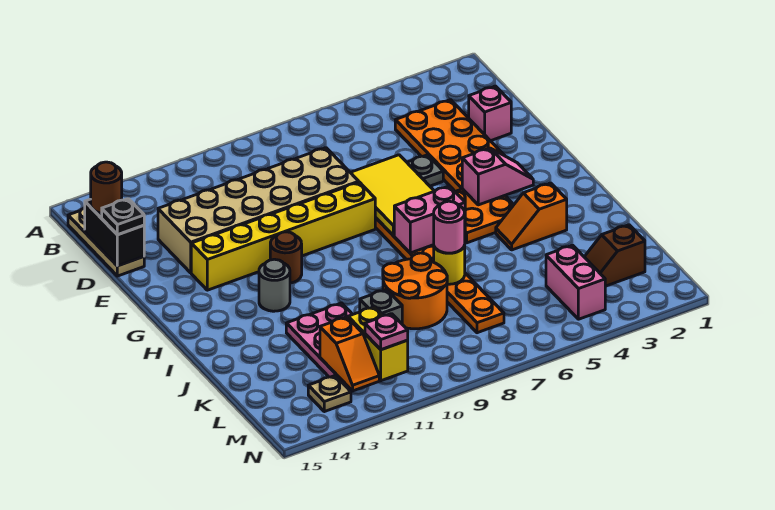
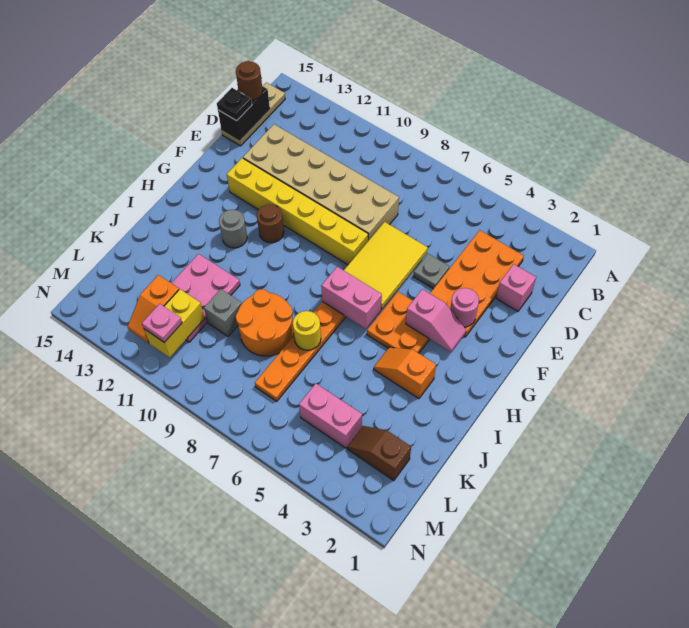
pink 1x1 round brick [434,201,465,253] -> pink 1x1 round brick moved to [450,288,479,327]
pink 1x2 brick [546,245,605,319] -> pink 1x2 brick turned to [299,384,362,448]
tan 1x1 plate [308,376,351,412] -> none

